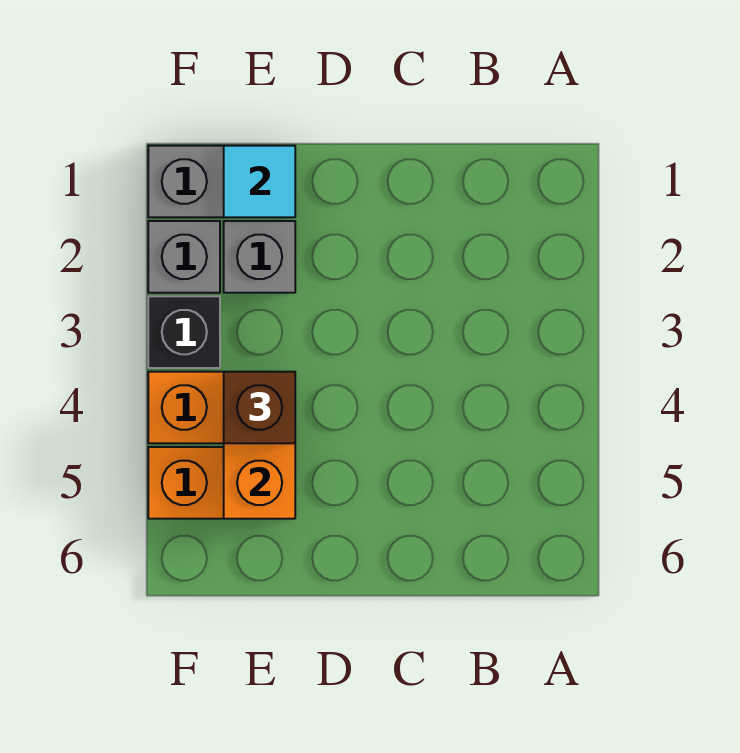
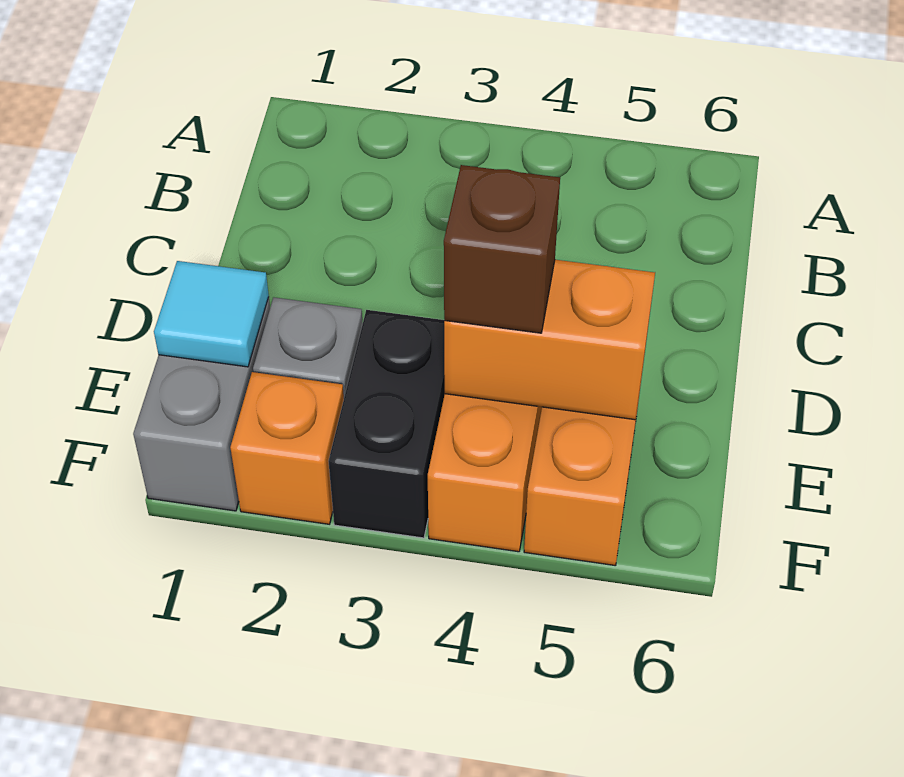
grey 1x1 brick [148,221,220,293] -> orange 1x1 brick [230,372,344,524]
black 1x1 brick [148,296,220,368] -> black 1x2 brick [328,310,445,538]

